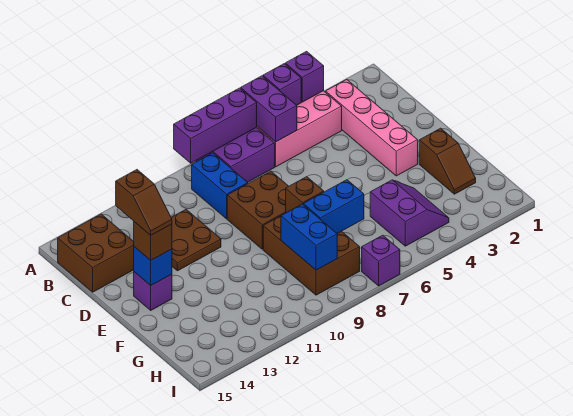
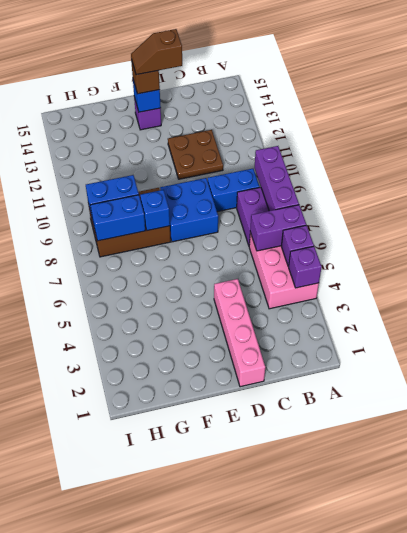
pink 1x4 brick [326,80,418,176] -> pink 1x4 brick turned to [214,279,265,387]
brown 2x2 brick [58,214,134,292] -> none
brown 2x2 brick [227,171,289,249] -> blue 2x2 brick [160,178,218,242]
brown 1x2 slope [419,128,476,194] -> none
brown 1x1 brick [286,177,324,213] -> blue 1x1 brick [140,190,170,231]
purple 2x2 slope [370,180,449,246] -> none
blue 1x2 brick [303,180,364,233] -> blue 1x2 brick turned to [90,195,145,241]
purple 1x1 brick [362,235,400,286] -> none

